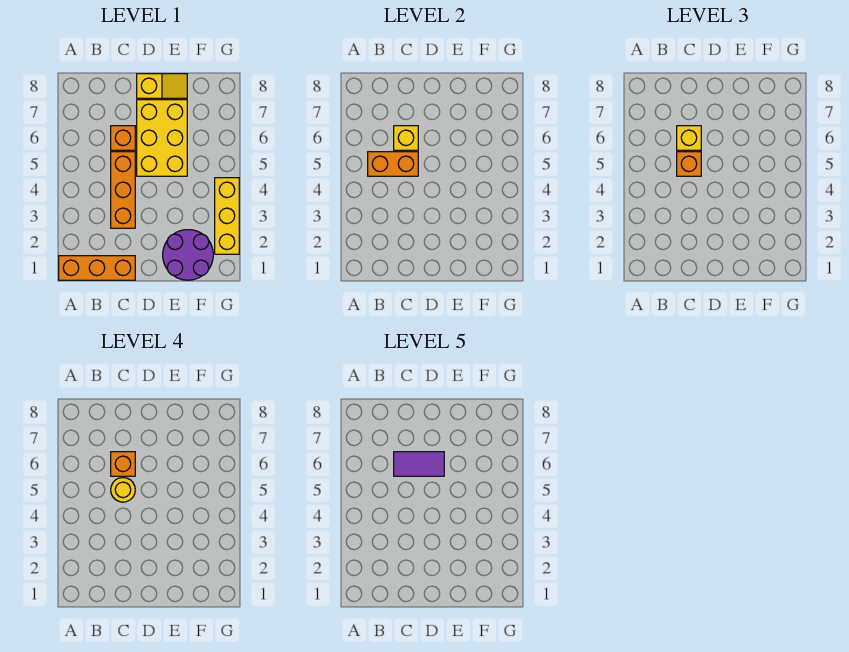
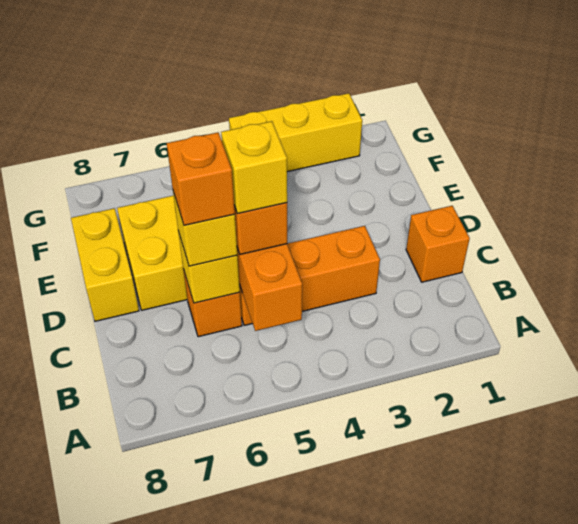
orange 1x3 brick [59,256,135,280] -> orange 1x1 brick [406,206,470,282]
yellow 1x1 round brick [111,478,135,502] -> yellow 1x1 brick [221,121,287,214]
purple 1x2 tile [394,452,444,476] -> none
yellow 1x2 slope [137,74,187,98] -> yellow 1x2 brick [71,208,139,321]
purple 2x2 round brick [163,230,213,280] -> none

